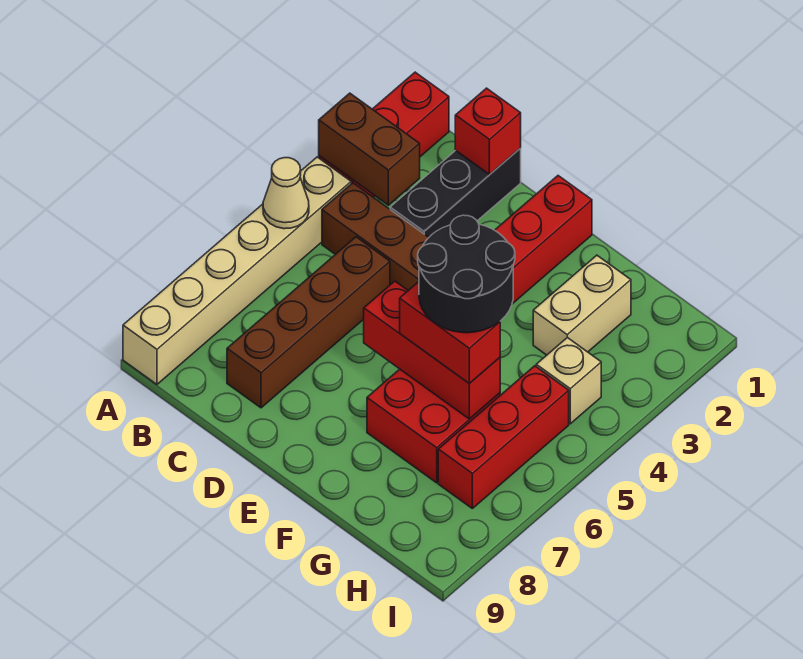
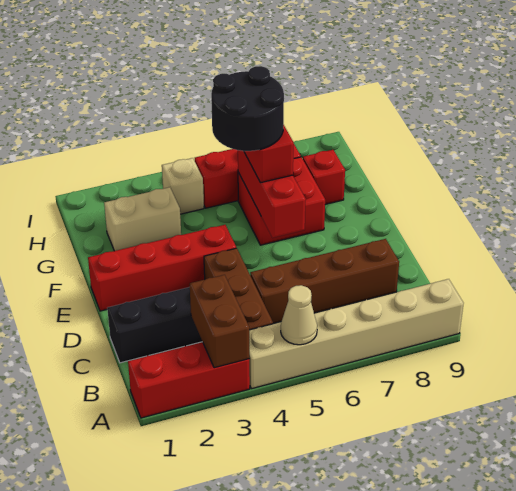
red 1x1 brick [455,88,521,175] -> red 1x1 brick moved to [303,150,345,204]

